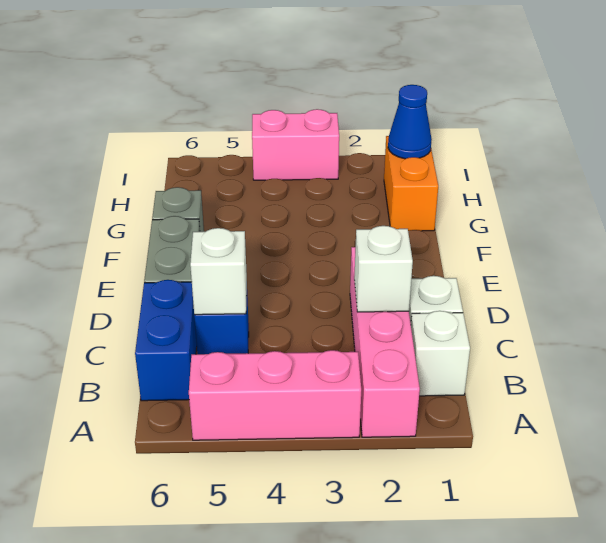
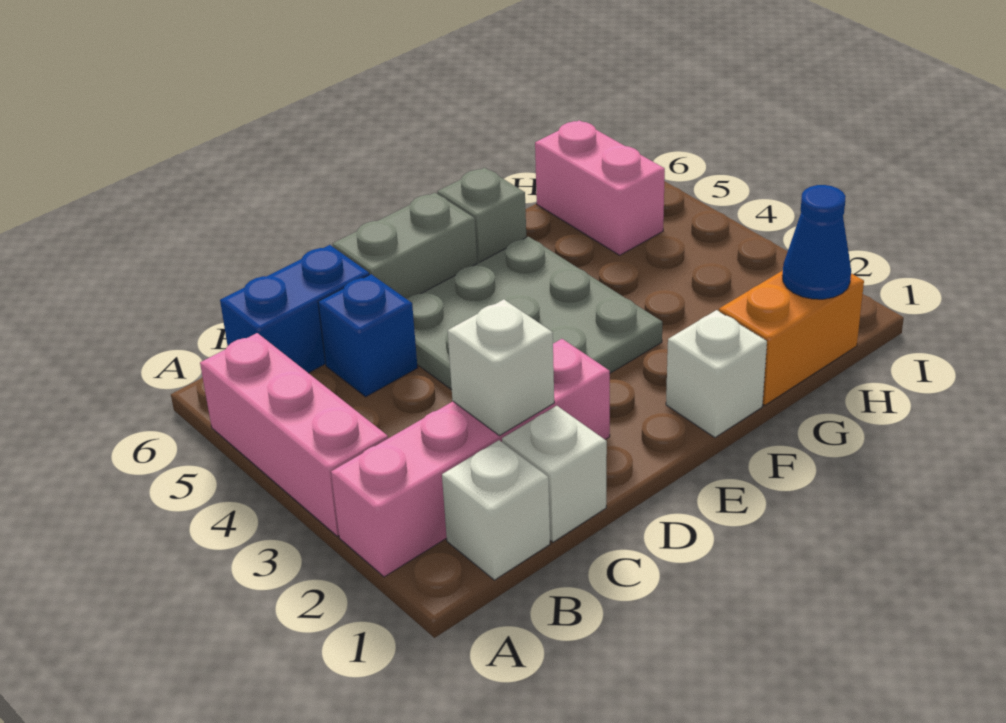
white 1x1 brick [190,228,247,315] -> white 1x1 brick moved to [666,310,767,438]
none -> grey 3x3 plate [407,237,662,390]
pink 1x2 brick [252,109,339,180] -> pink 1x2 brick moved to [535,120,665,255]

